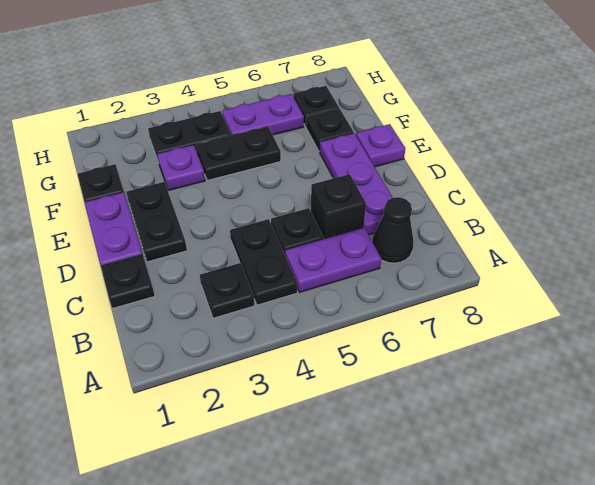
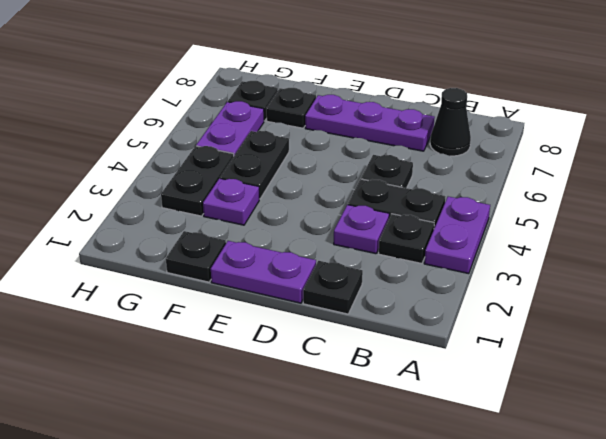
purple 1x2 plate [285,228,381,292] -> purple 1x2 plate moved to [424,197,490,274]
black 1x1 brick [311,174,366,239] -> none
black 1x2 plate [126,182,187,262] -> none
purple 1x1 plate [356,124,405,167] -> purple 1x1 plate moved to [334,205,389,254]

